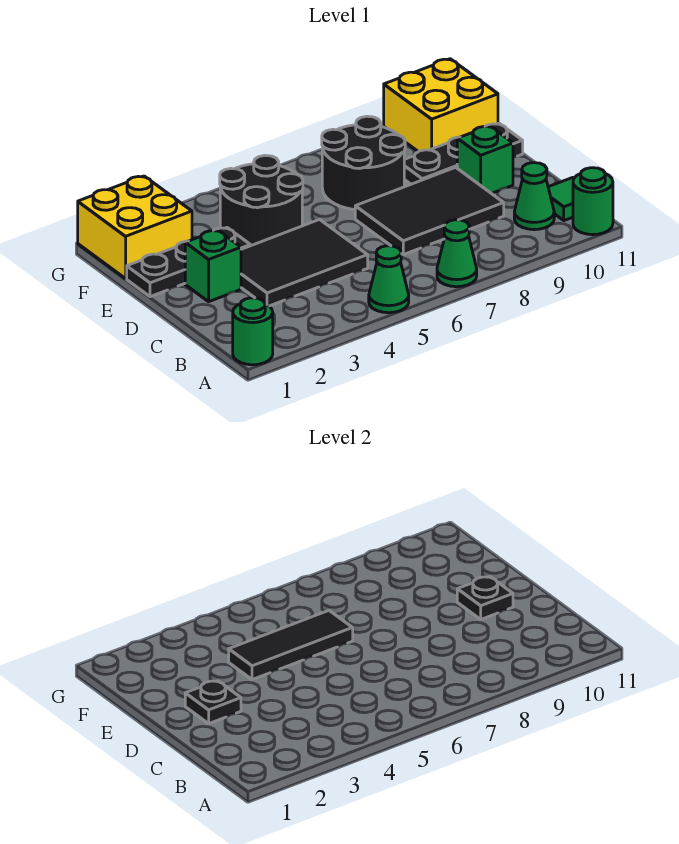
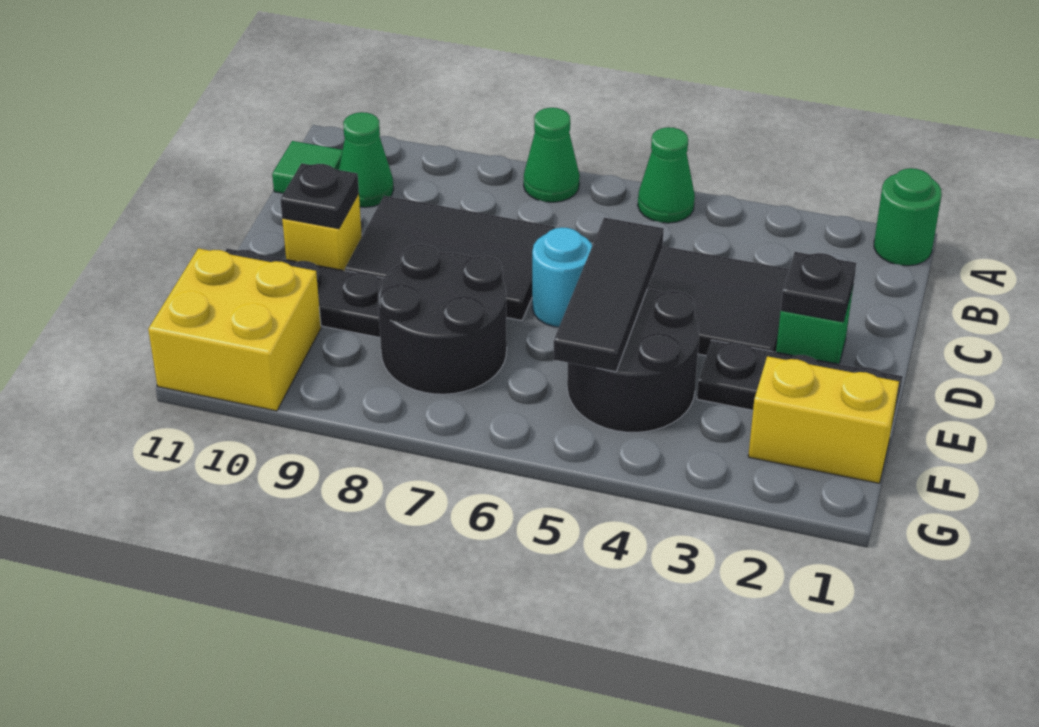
green 1x1 round brick [573,168,613,235] -> none
none -> cyan 1x1 round brick [532,227,592,327]
green 1x1 brick [457,126,513,194] -> yellow 1x1 brick [282,194,362,271]
black 1x3 tile [229,611,353,680] -> black 1x3 tile turned to [553,218,664,372]
yellow 2x2 brick [78,176,192,278] -> yellow 1x2 brick [748,356,899,483]

